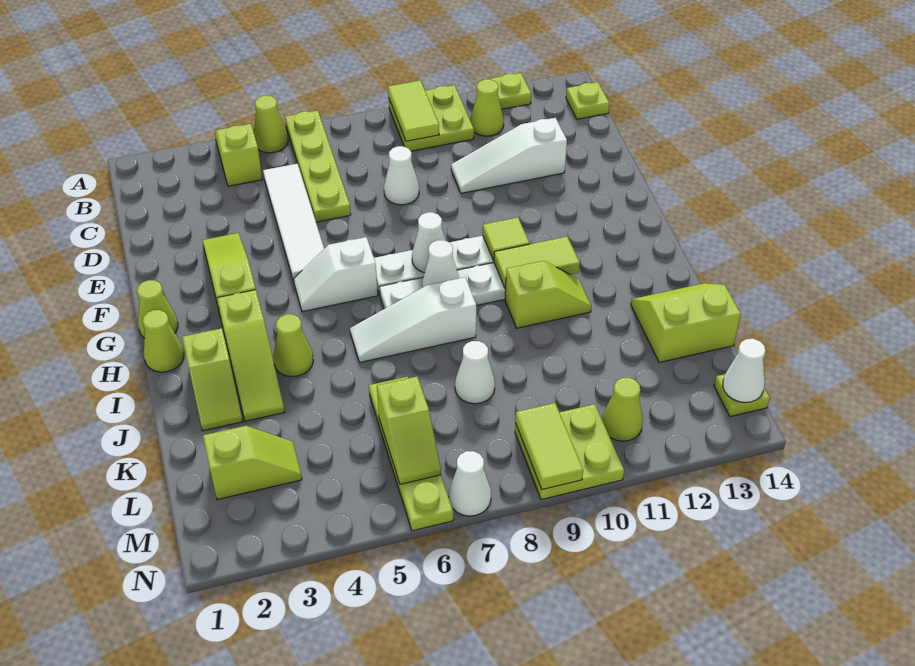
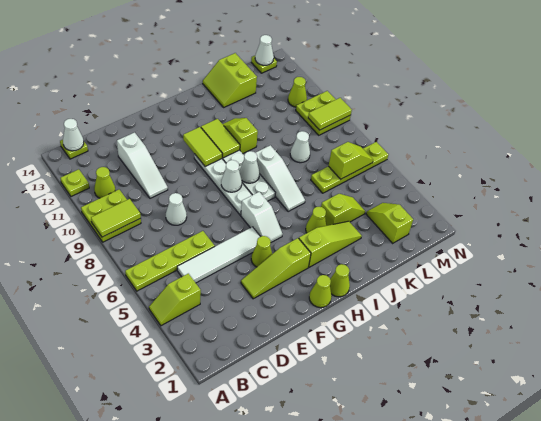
lime 1x1 cone [254,96,288,153] -> lime 1x1 cone moved to [251,236,272,267]
lime 1x1 tile [483,218,530,261] -> lime 1x2 tile [183,127,222,167]
lime 1x2 slope [182,328,243,431] -> lime 1x2 slope moved to [321,194,365,226]
white 1x1 cone [449,451,491,516] -> white 1x1 cone moved to [63,119,84,151]

